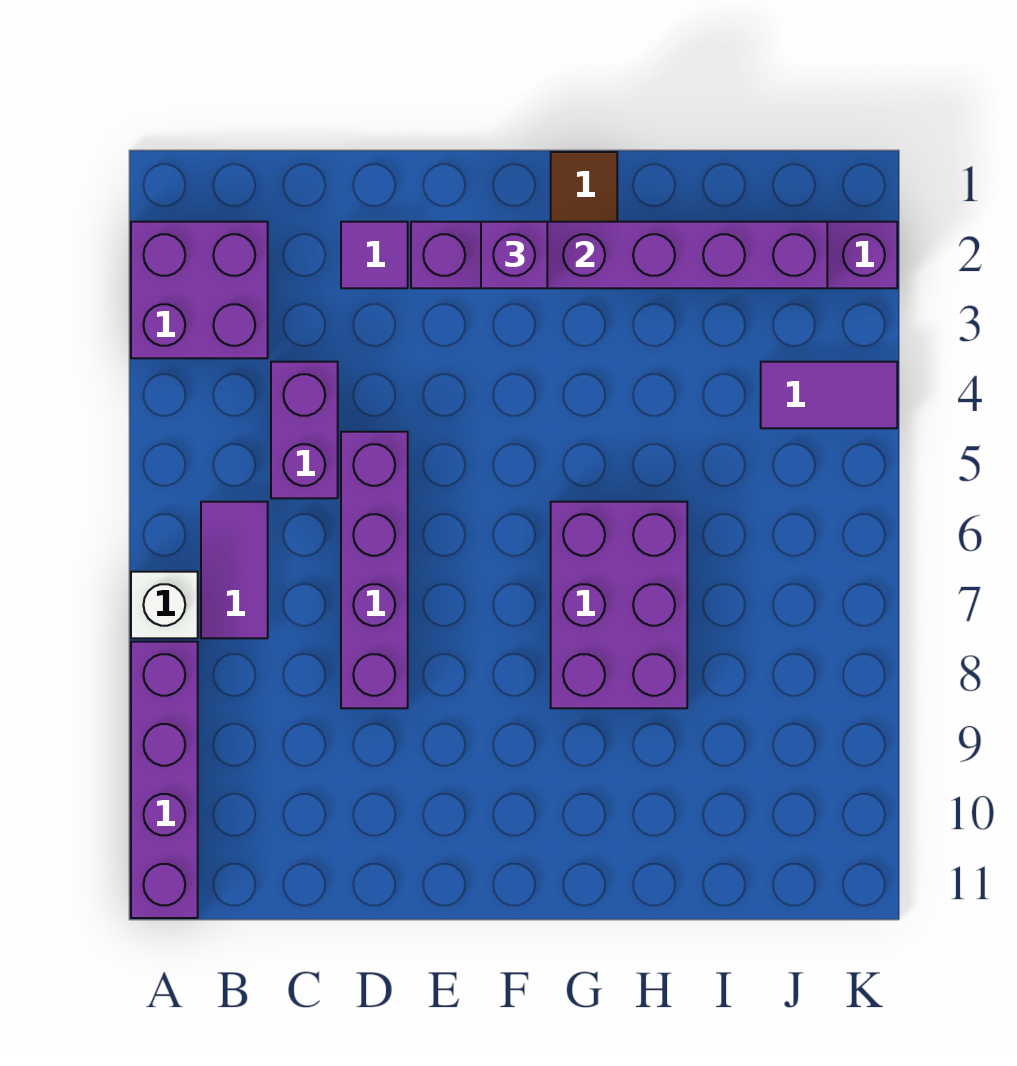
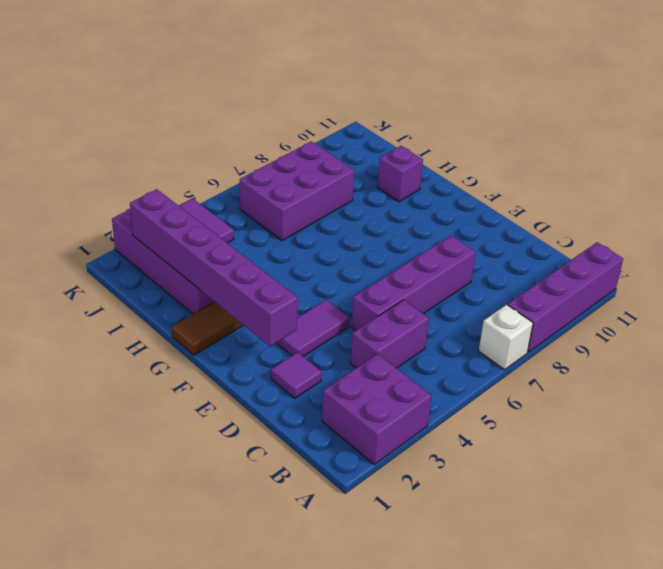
purple 1x2 tile [201,502,268,638] -> purple 1x2 tile moved to [277,300,350,356]
purple 1x1 brick [481,222,547,288] -> purple 1x1 brick moved to [378,146,423,202]
purple 2x3 brick [551,502,687,708] -> purple 2x3 brick moved to [240,141,354,241]

